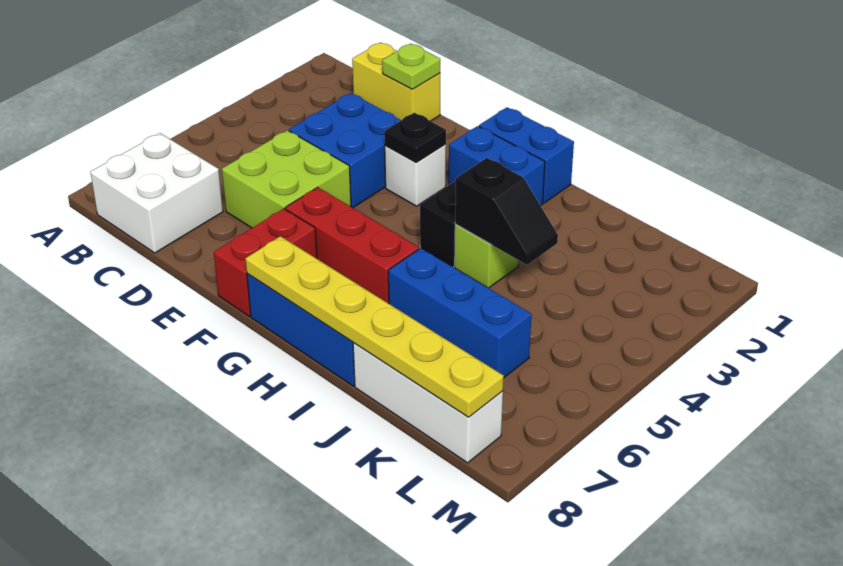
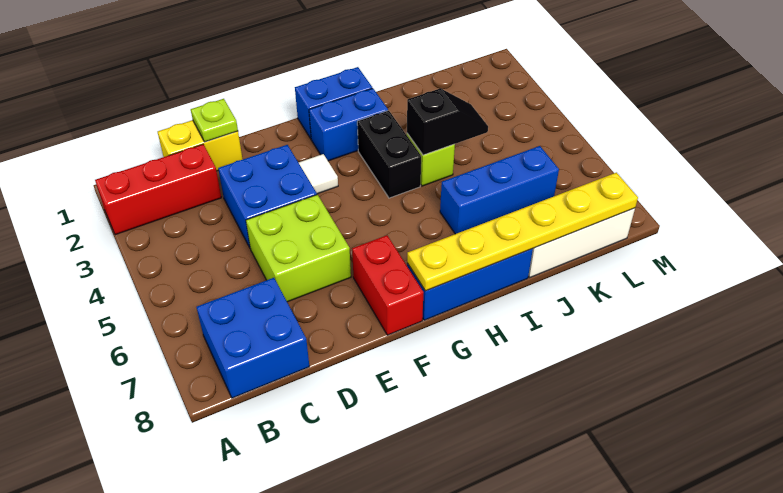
white 2x2 brick [90,133,223,253] -> blue 2x2 brick [196,278,309,398]
white 1x1 brick [385,144,446,206] -> white 1x1 tile [298,154,338,194]
black 1x1 plate [384,113,446,162] -> none
red 1x3 brick [285,187,419,304] -> red 1x3 brick moved to [95,144,221,235]

